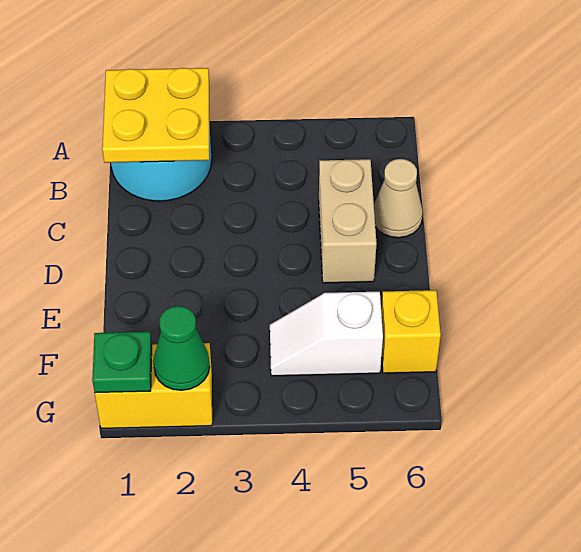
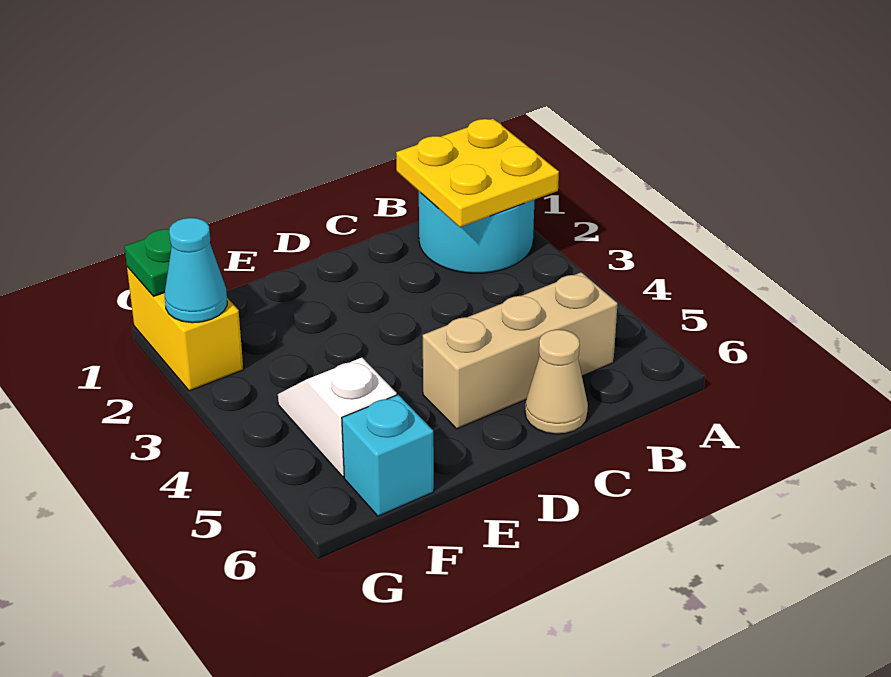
tan 1x2 brick [319,159,376,283] -> tan 1x3 brick [423,272,617,429]
yellow 1x1 brick [381,290,441,373] -> cyan 1x1 brick [342,395,434,516]
green 1x1 cone [153,306,210,390] -> cyan 1x1 cone [165,218,227,323]

